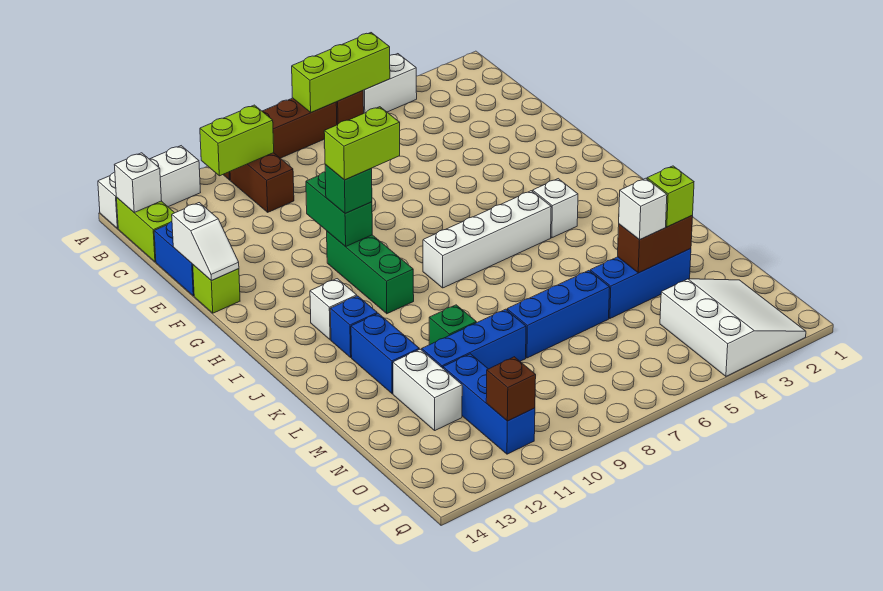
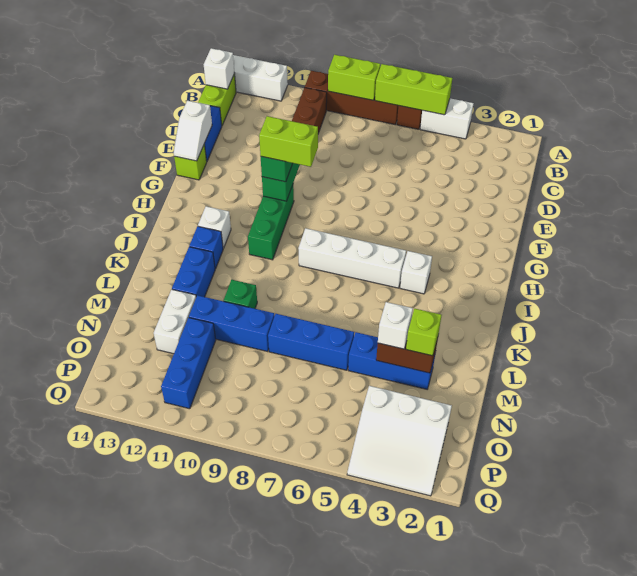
lime 1x2 brick [200,105,274,176] -> lime 1x2 brick moved to [328,55,380,100]
white 3x3 slope [660,279,806,376] -> white 3x3 slope turned to [347,386,452,496]
brown 1x1 brick [486,357,536,421] -> none

